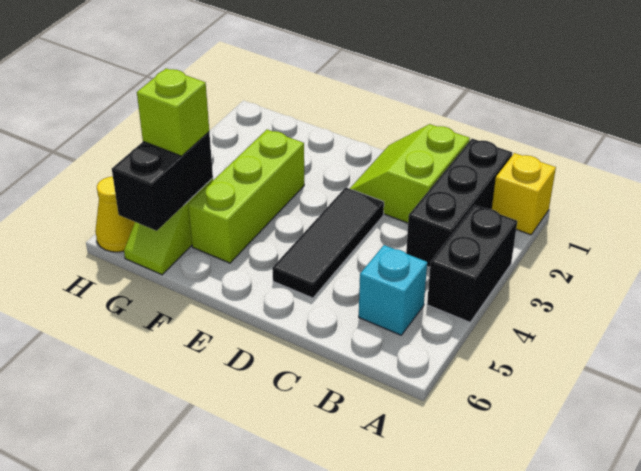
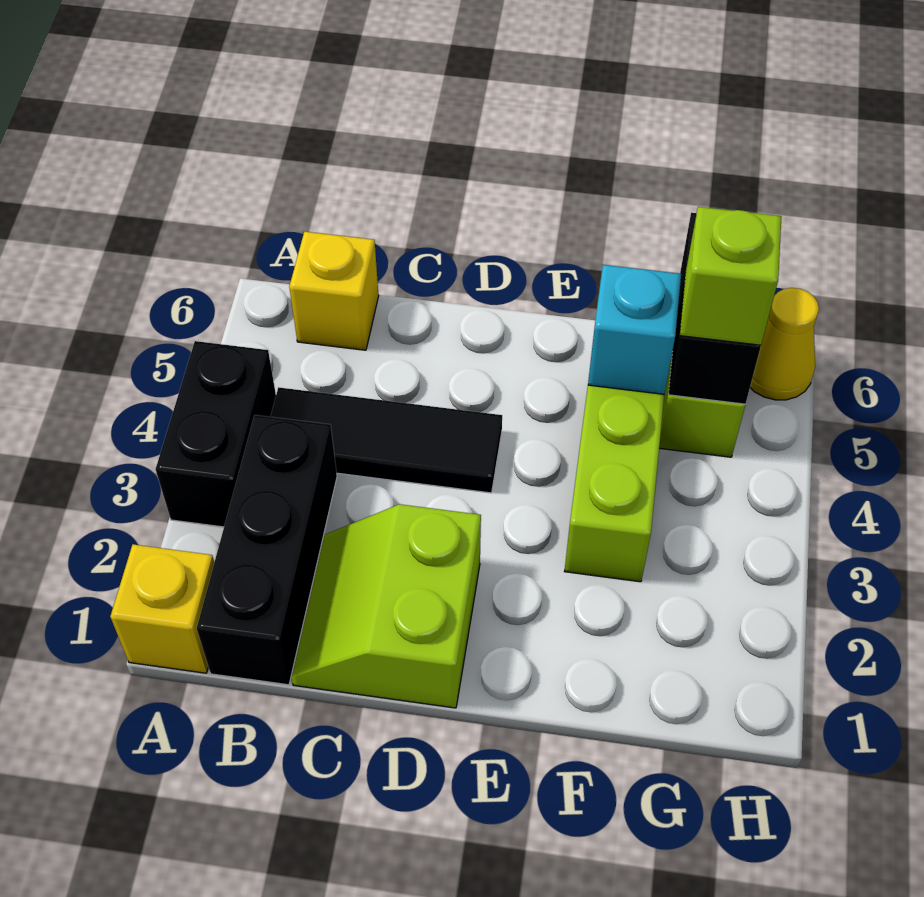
cyan 1x1 brick [359,245,427,335] -> cyan 1x1 brick moved to [588,265,681,394]
none -> yellow 1x1 brick [289,232,379,350]
lime 2x2 slope [350,124,470,223] -> lime 2x2 slope turned to [292,504,481,708]
black 1x3 tile [272,187,384,298] -> black 1x3 tile turned to [270,387,502,493]

